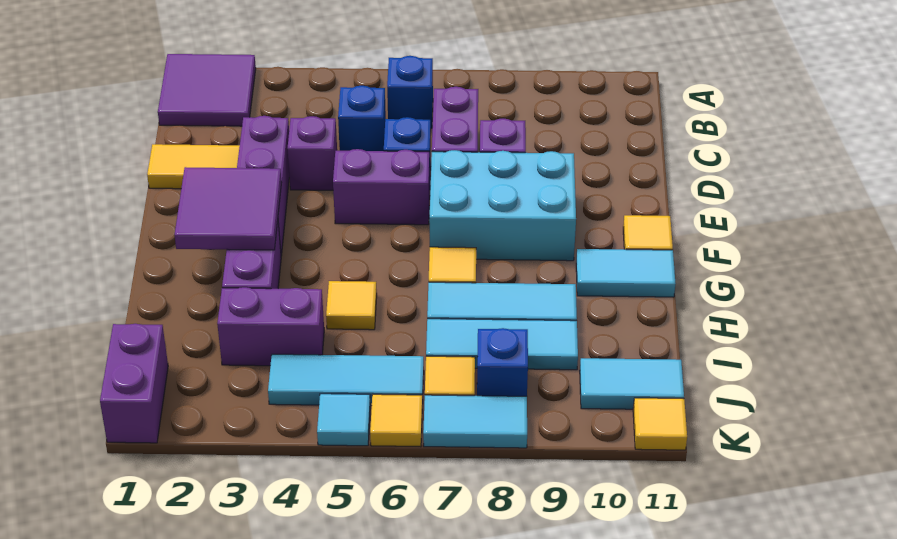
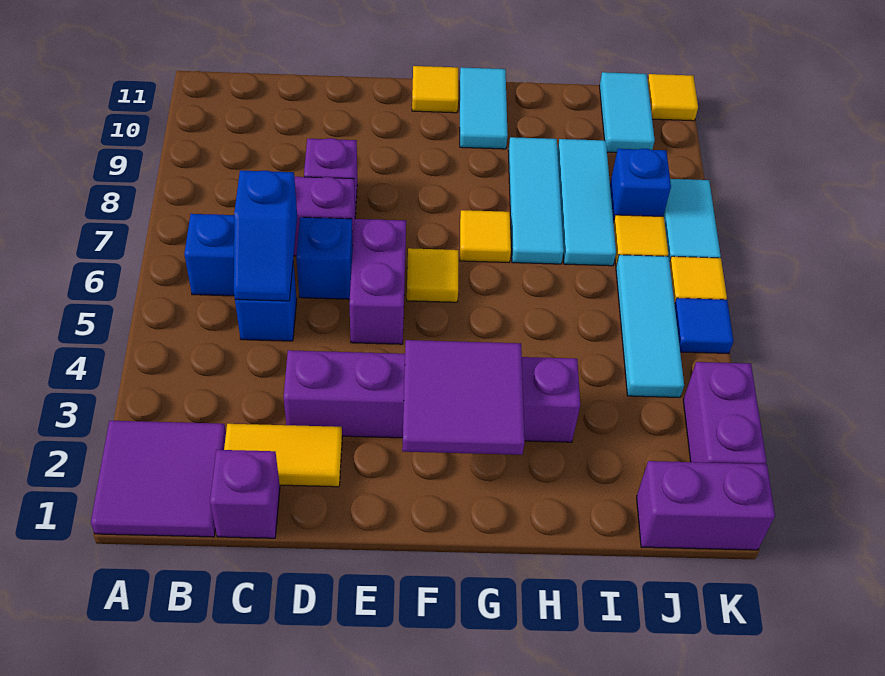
none -> blue 1x2 slope [234,170,297,301]
yellow 1x2 tile [147,144,240,189] -> yellow 1x2 tile turned to [224,424,342,487]
purple 1x1 brick [287,116,337,190] -> purple 1x1 brick moved to [210,450,280,538]
cyan 2x3 brick [429,150,576,261] -> none
yellow 1x1 tile [326,281,377,330] -> yellow 1x1 tile moved to [407,248,458,302]
purple 1x2 brick [217,287,324,366] -> purple 1x2 brick moved to [683,362,767,464]
cyan 1x1 tile [317,394,370,446] -> blue 1x1 tile [675,298,733,353]

